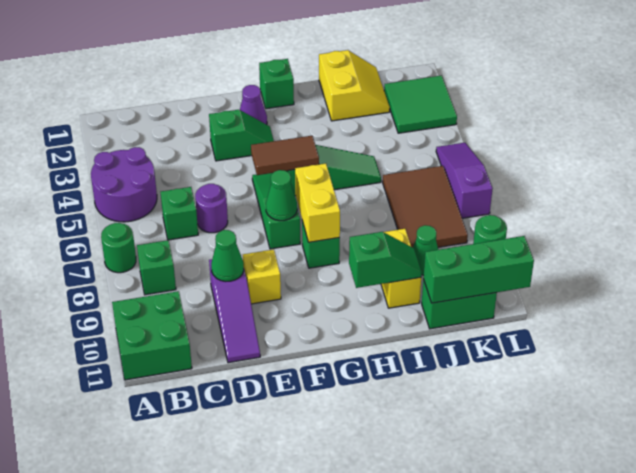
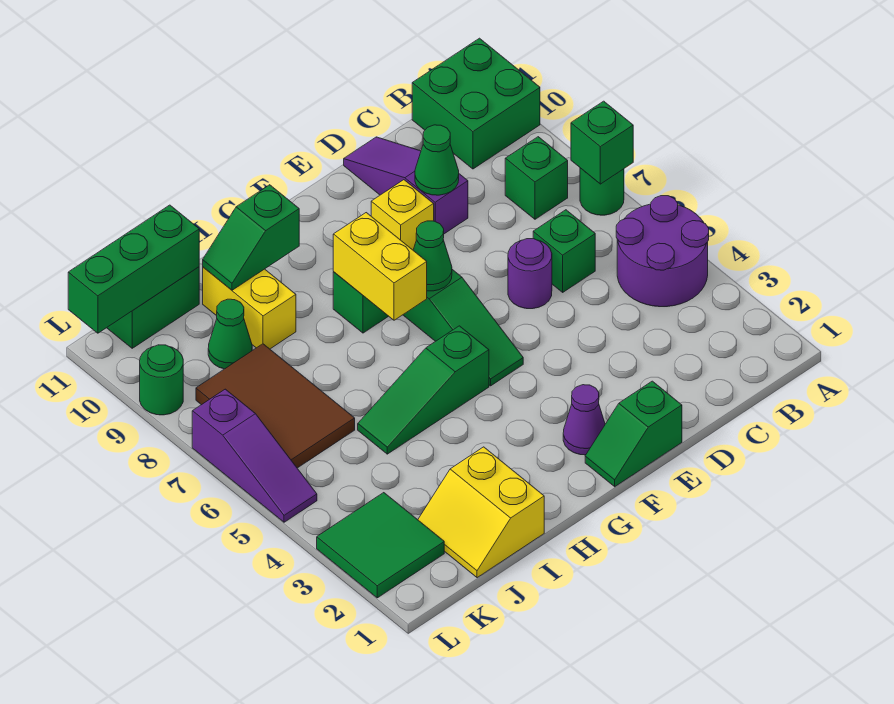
green 1x2 slope [209,110,274,161] -> green 1x2 slope moved to [585,381,682,487]
brown 1x2 tile [251,136,319,175] -> none
green 1x1 brick [259,59,294,109] -> green 1x1 brick moved to [571,101,633,184]

